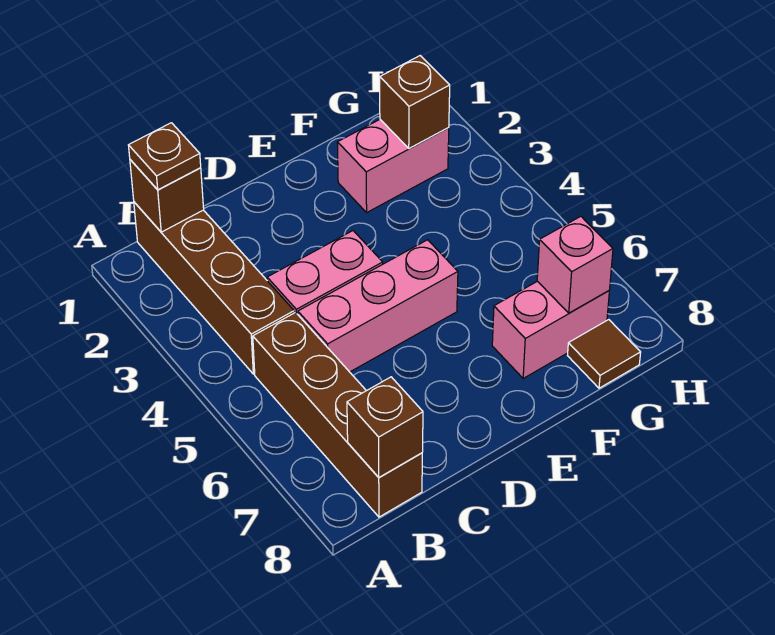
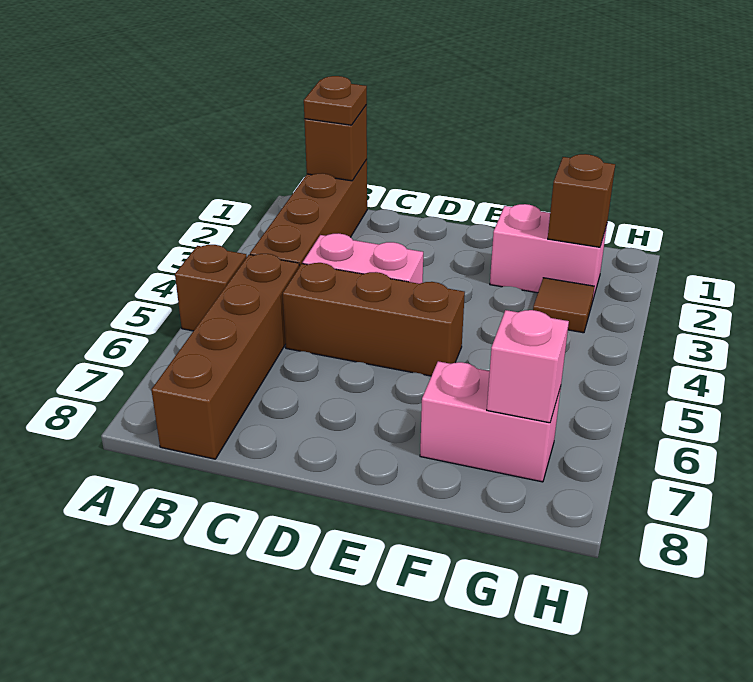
brown 1x1 brick [347,377,423,477] -> brown 1x1 brick moved to [175,245,247,331]
pink 1x3 brick [298,240,458,372] -> brown 1x3 brick [283,263,465,376]
brown 1x1 tile [568,320,641,388] -> brown 1x1 tile moved to [533,278,594,333]

